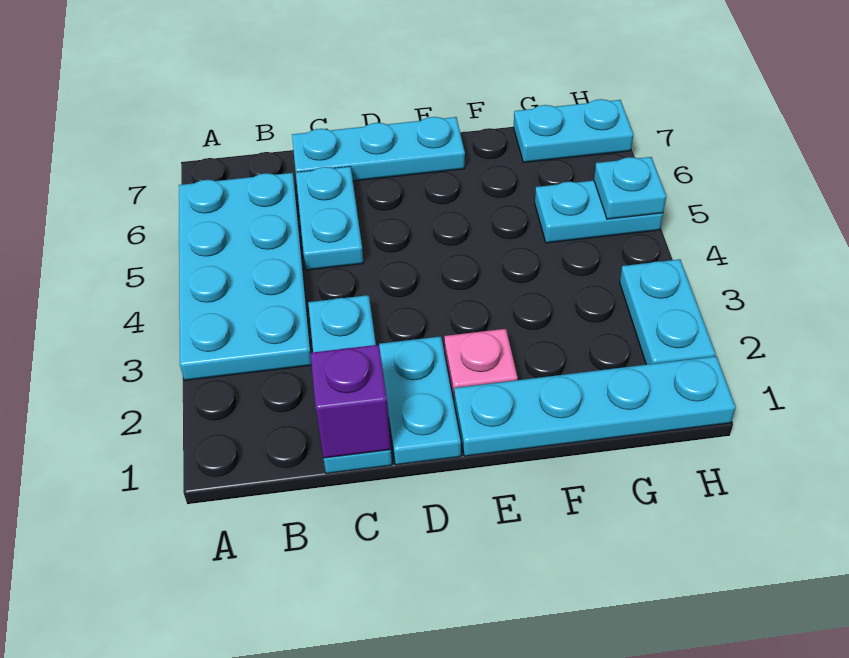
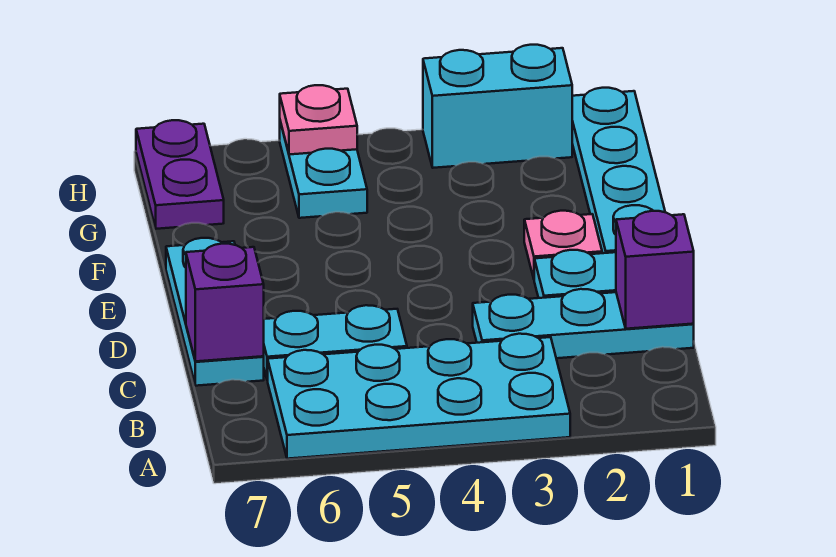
none -> purple 1x1 brick [186,244,264,361]
cyan 1x2 plate [514,99,633,162] -> purple 1x2 plate [136,120,224,229]
cyan 1x2 plate [620,259,716,365] -> cyan 1x2 brick [423,45,572,168]
cyan 1x1 plate [594,157,666,219] -> pink 1x1 plate [280,85,357,155]

